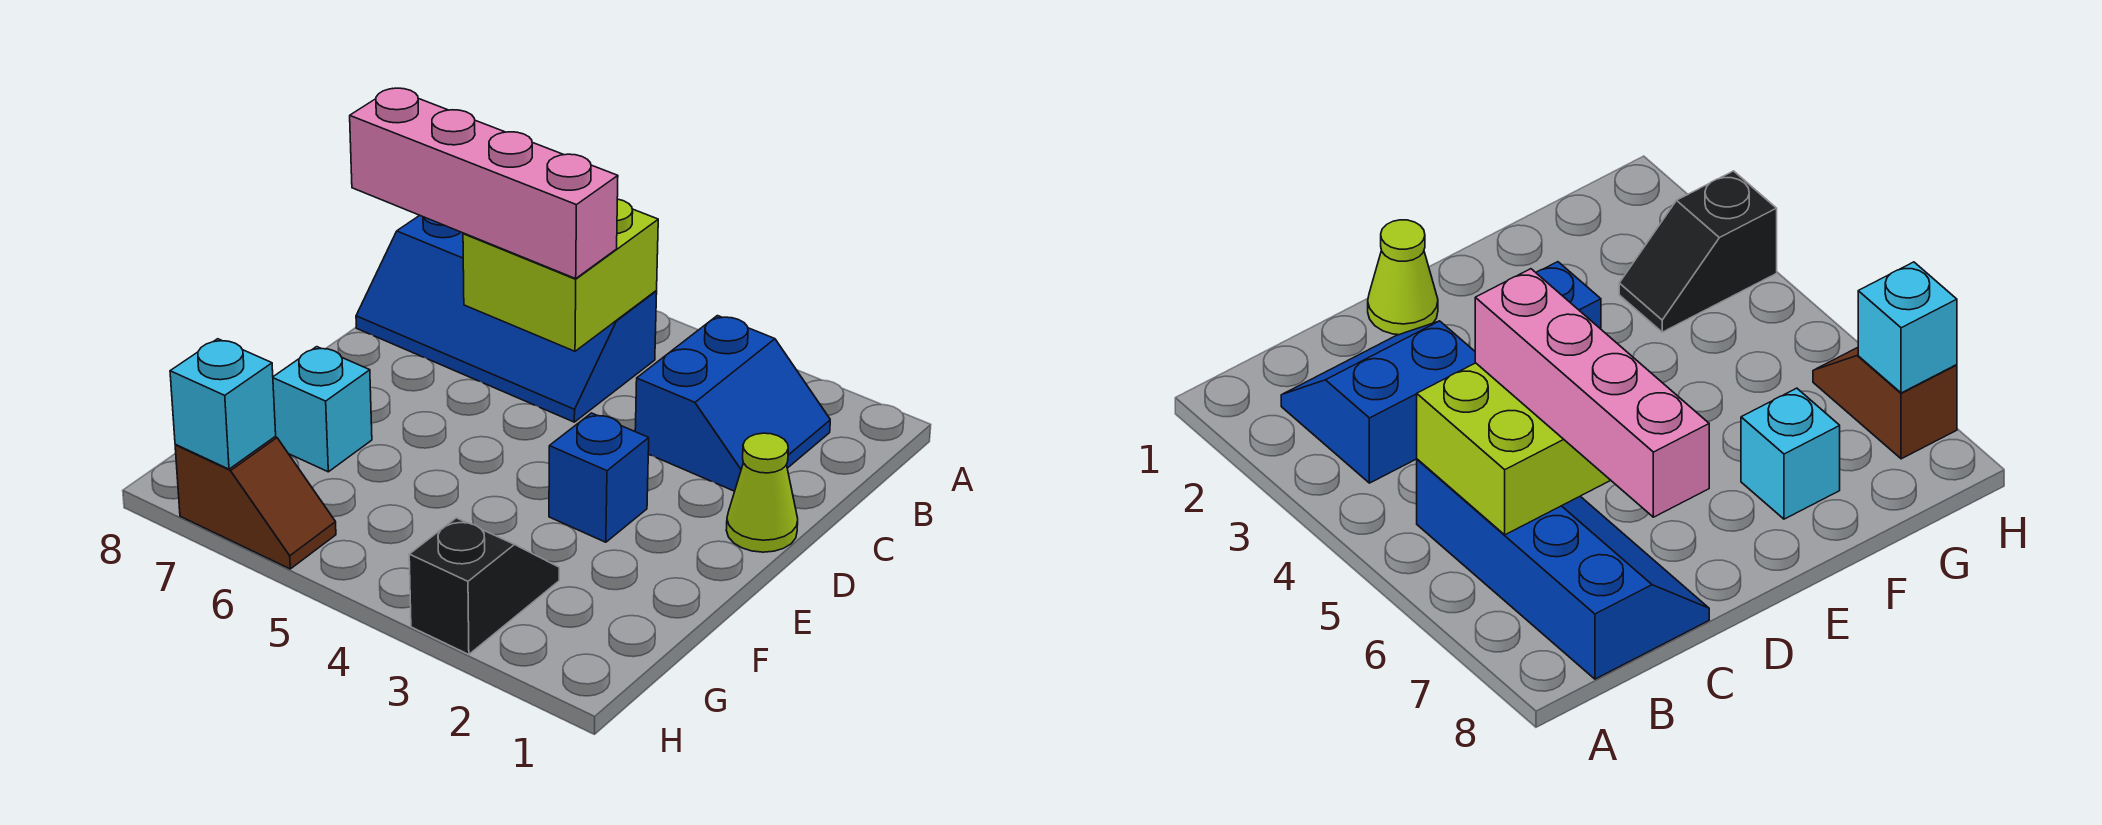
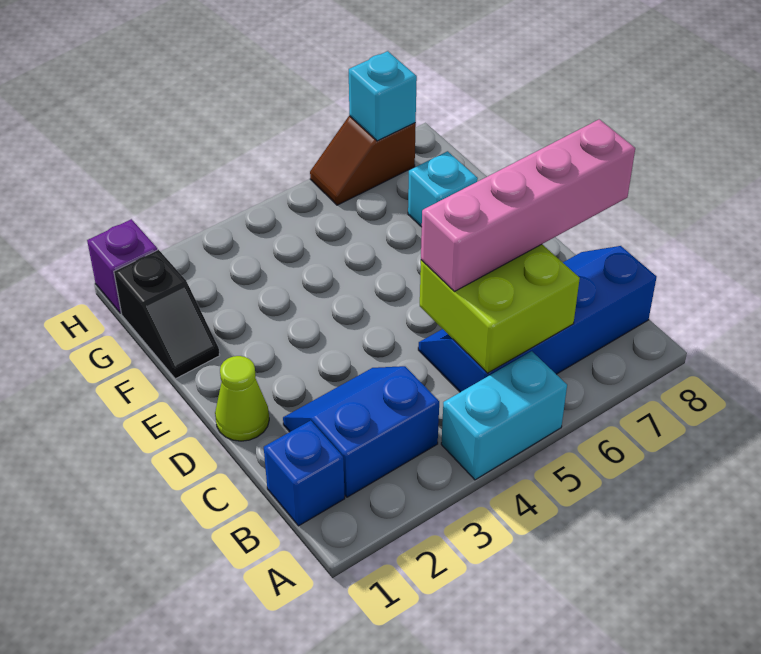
none -> cyan 1x2 brick [441,351,567,480]
blue 2x2 slope [635,316,830,491] -> blue 2x2 slope turned to [283,366,439,497]
blue 1x1 brick [549,413,649,542] -> blue 1x1 brick moved to [264,420,345,526]
black 1x2 slope [409,518,559,654] -> black 1x2 slope moved to [114,250,220,379]
none -> purple 1x1 brick [87,219,158,313]

